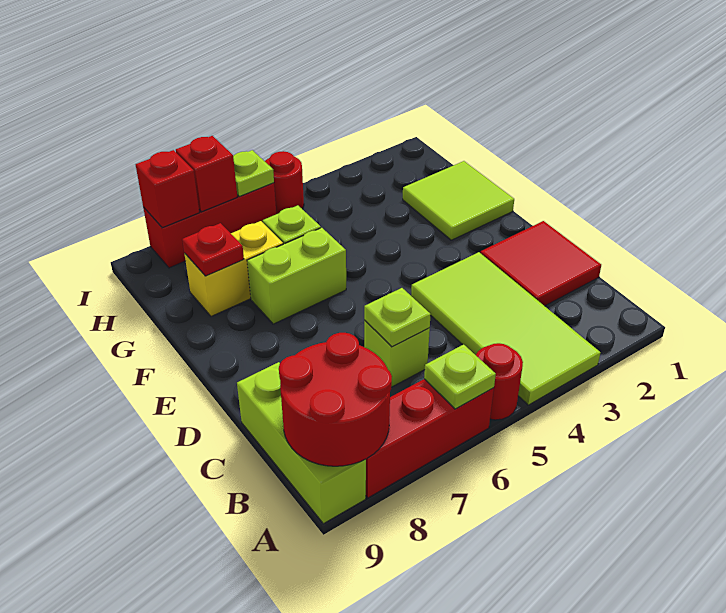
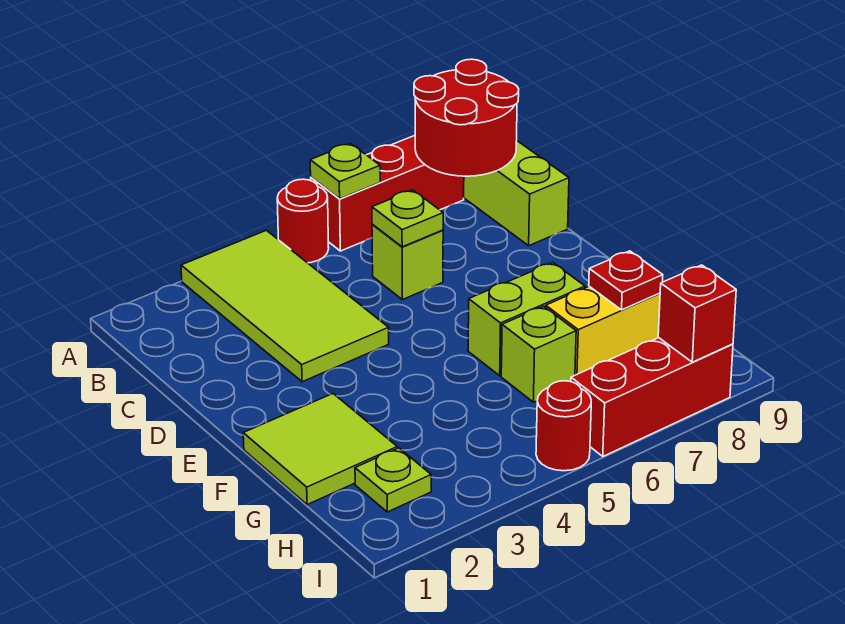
red 2x2 tile [480,221,601,306] -> none
lime 1x1 plate [233,150,274,196] -> lime 1x1 plate moved to [355,448,431,512]
red 1x1 brick [176,136,237,212] -> none

